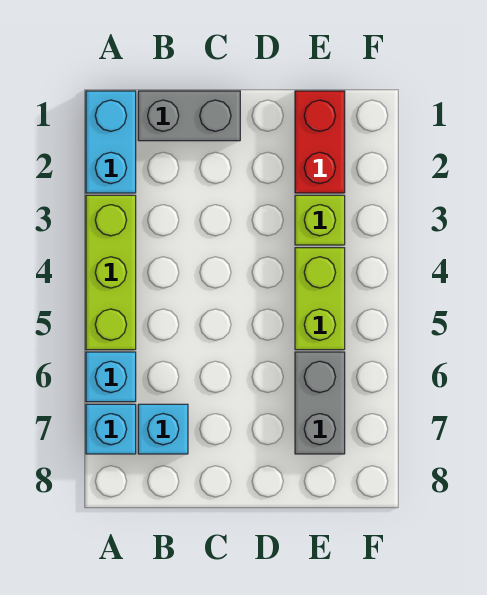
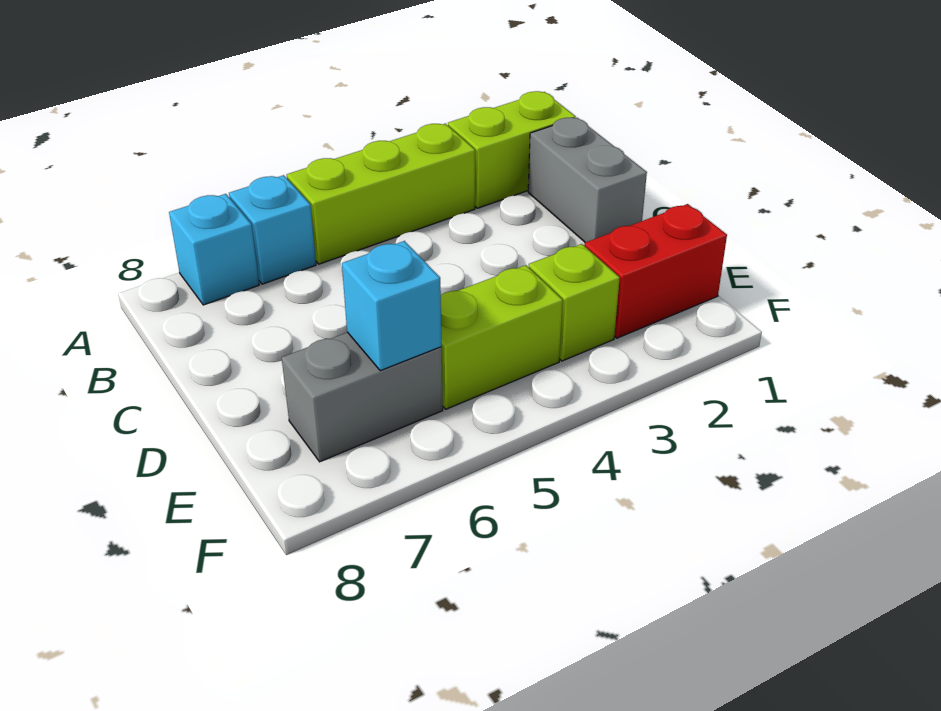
cyan 1x2 brick [86,91,136,193] -> lime 1x2 brick [448,91,576,208]
cyan 1x1 brick [138,404,188,454] -> cyan 1x1 brick moved to [342,241,441,371]

